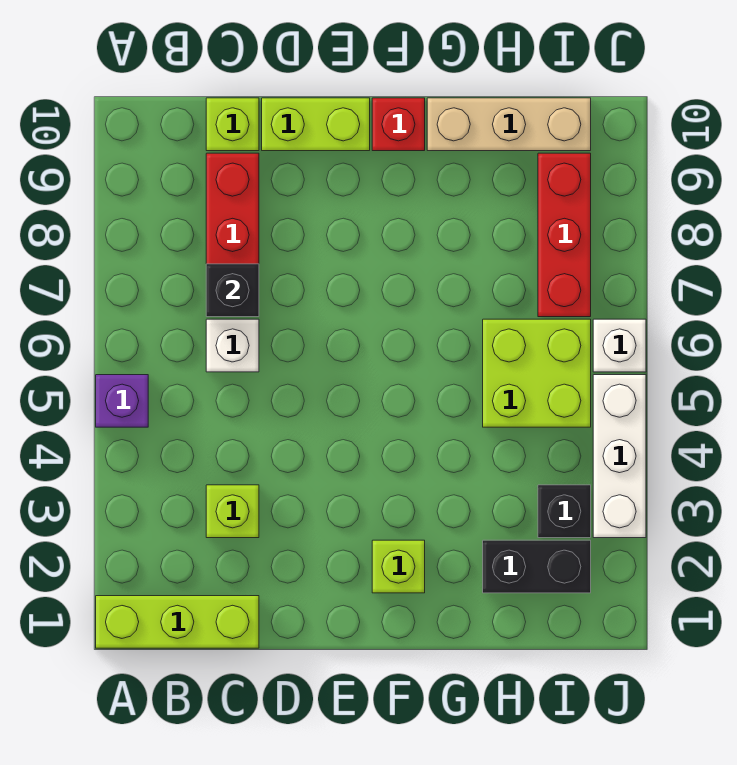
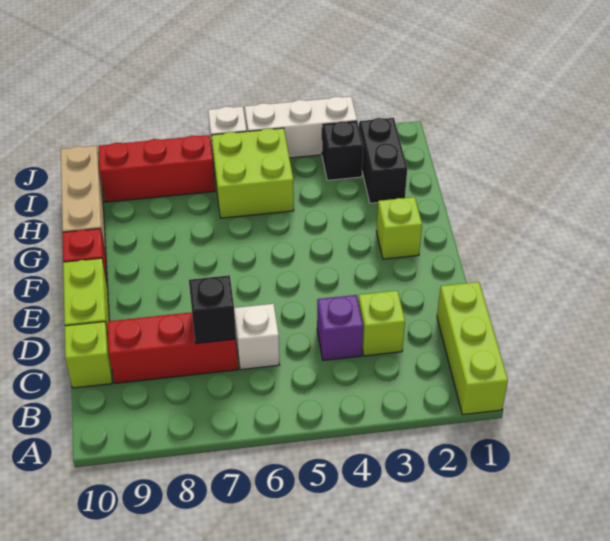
purple 1x1 brick [96,375,148,427] -> purple 1x1 brick moved to [317,295,363,360]

